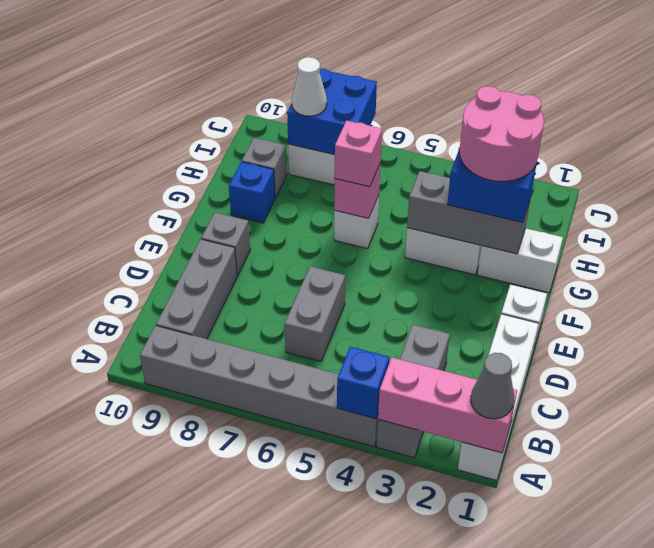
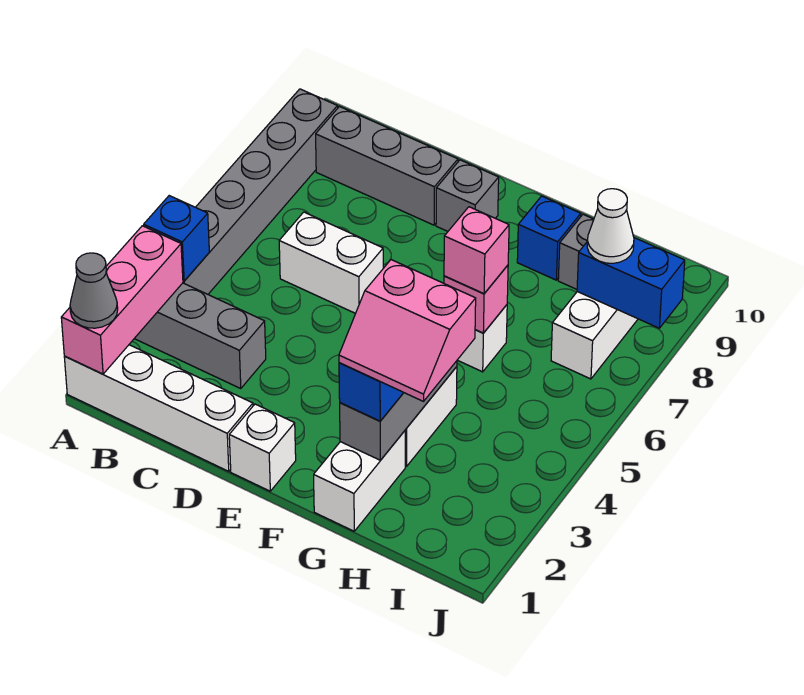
grey 1x2 brick [285,266,345,362] -> white 1x2 brick [279,212,383,313]
pink 2x2 round brick [459,86,544,181] -> pink 2x2 slope [339,260,476,401]
blue 2x2 brick [287,69,377,155] -> blue 1x2 brick [577,238,685,328]

